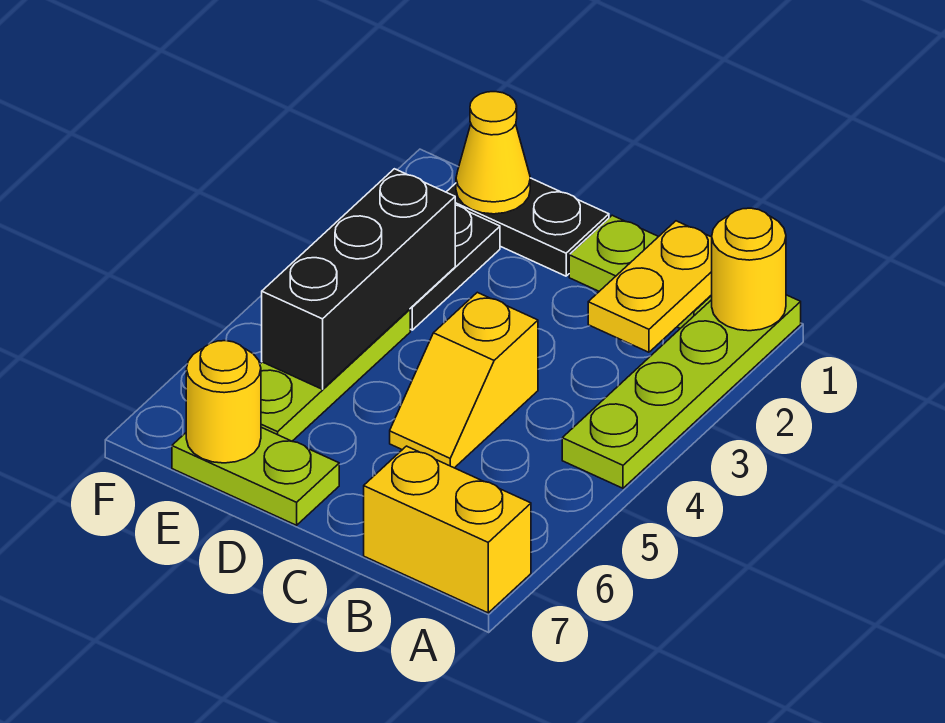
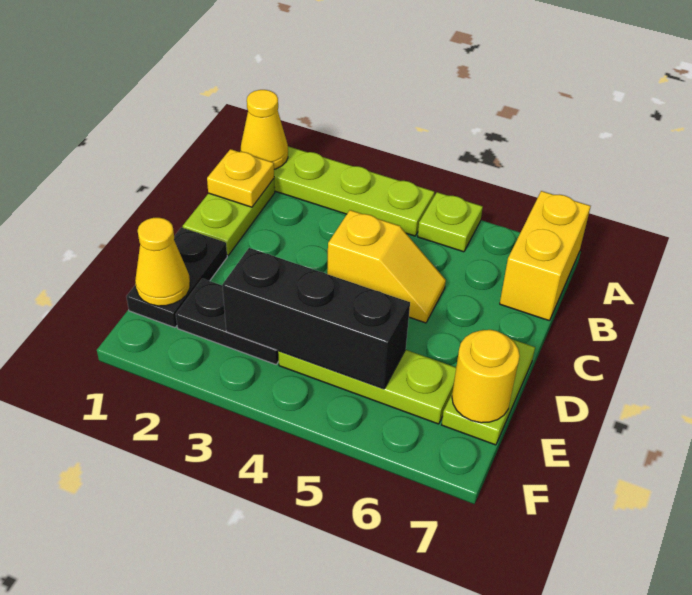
yellow 1x1 round brick [712,208,786,331] -> yellow 1x1 cone [241,90,288,169]
none -> lime 1x1 plate [418,192,483,252]
yellow 1x2 plate [588,221,712,352] -> yellow 1x1 plate [207,149,274,207]

